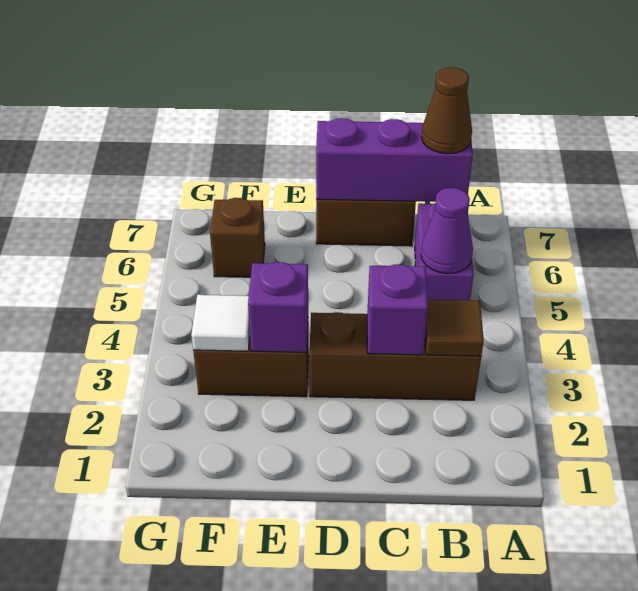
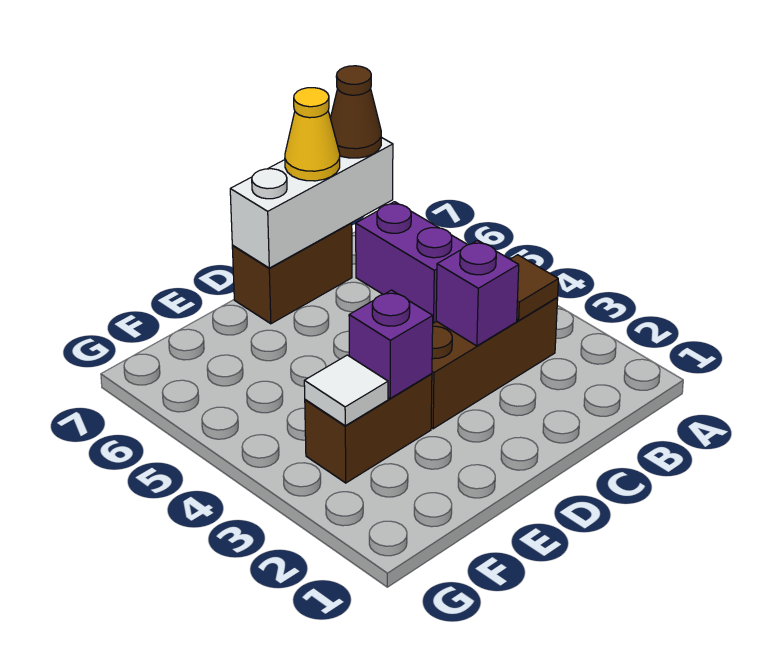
purple 1x1 cone [421,188,473,274] -> none
purple 1x3 brick [316,118,473,202] -> white 1x3 brick [230,137,393,268]
none -> yellow 1x1 cone [285,88,340,181]
brown 1x1 brick [210,198,265,277] -> none

